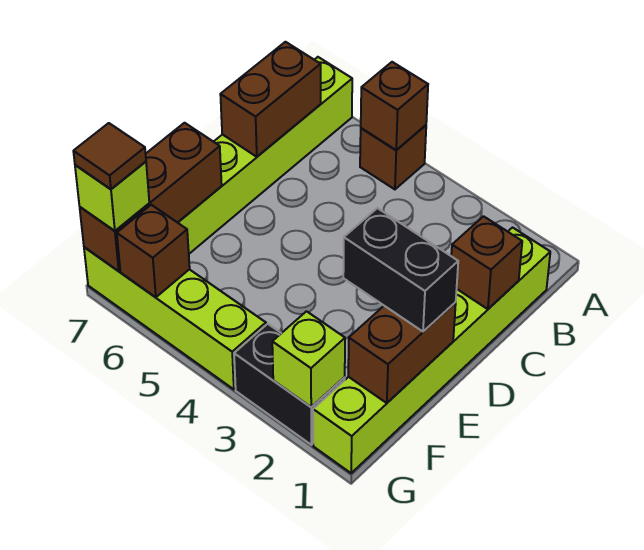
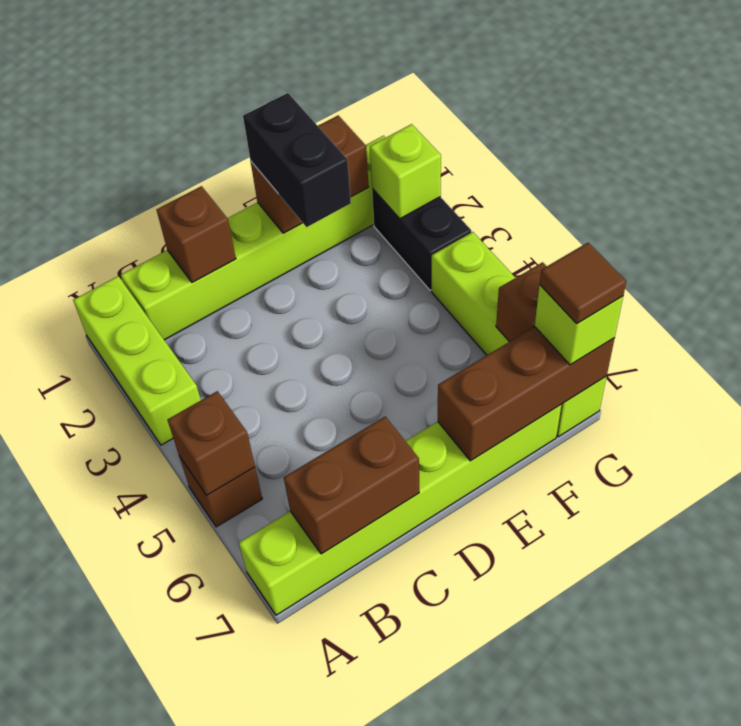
none -> lime 1x3 brick [73,276,201,445]

